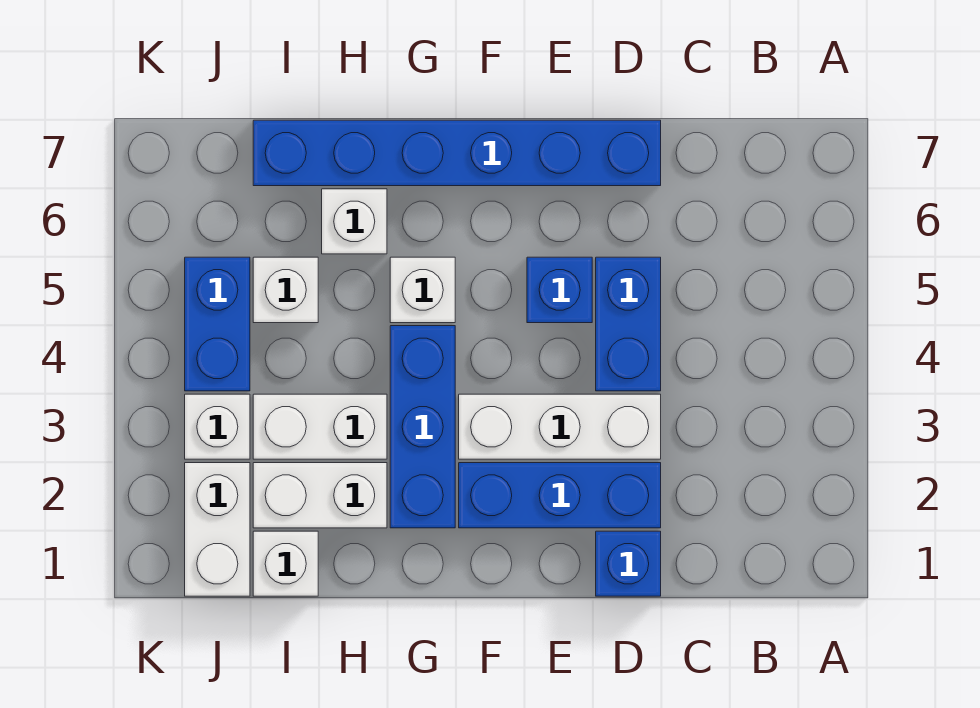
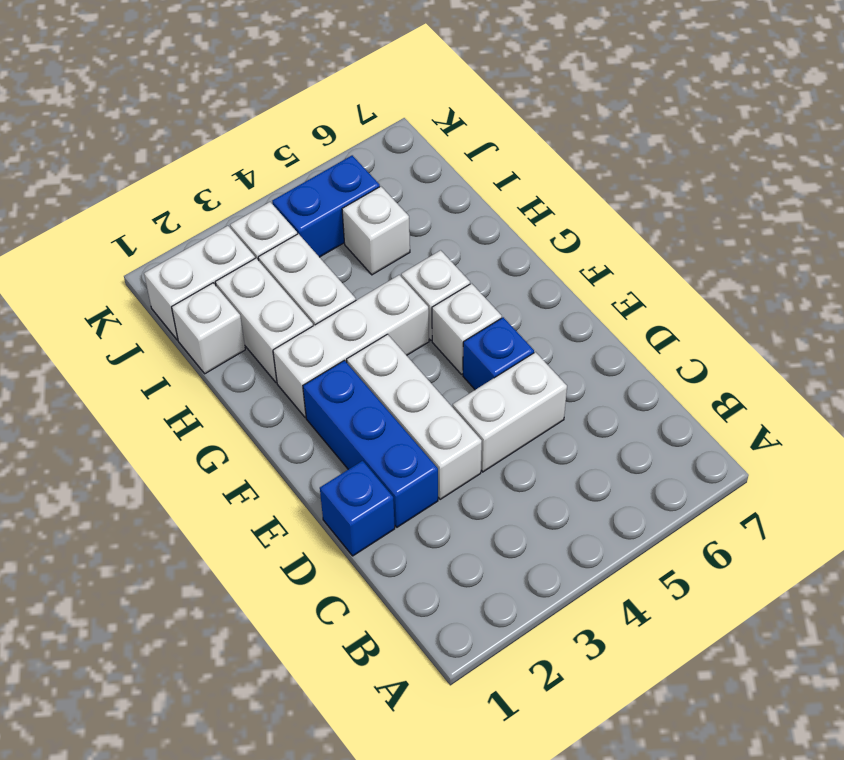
blue 1x2 brick [596,257,661,391] -> white 1x2 brick [453,352,567,472]
blue 1x6 brick [253,120,661,186] -> none
blue 1x3 brick [390,326,455,528] -> white 1x3 brick [273,275,429,418]
white 1x1 brick [322,189,387,254] -> white 1x1 brick moved to [432,283,502,374]

